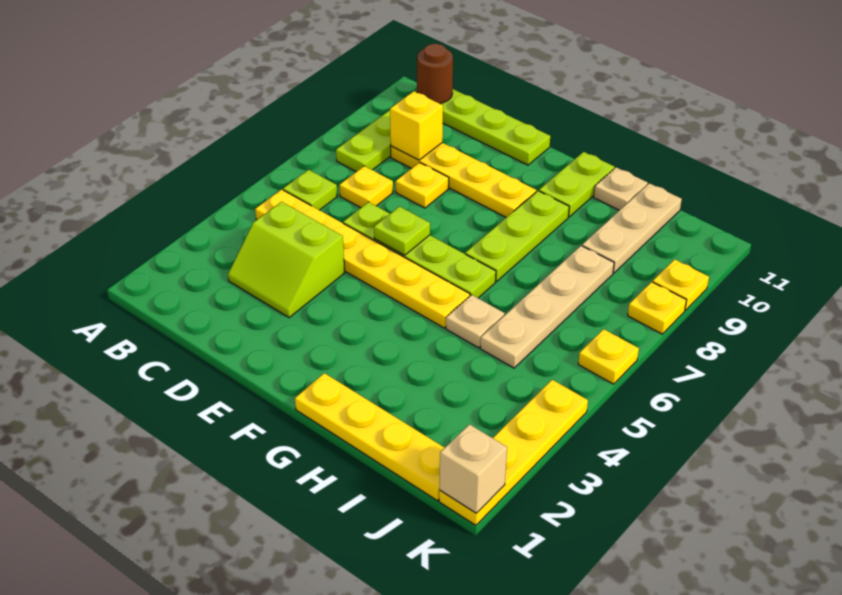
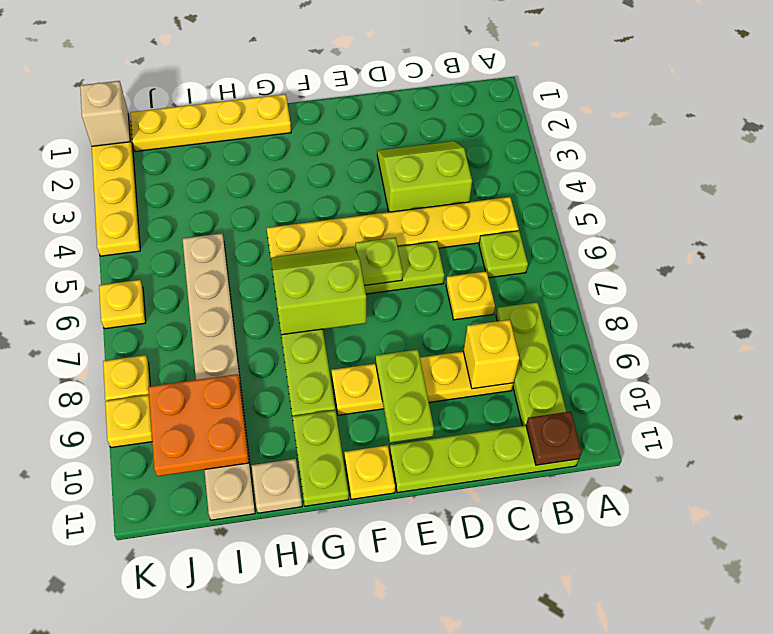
brown 1x1 round brick [417,44,453,104] -> brown 1x1 plate [526,412,582,465]
yellow 1x1 plate [396,163,449,208] -> yellow 1x1 plate moved to [344,445,395,499]
none -> lime 1x2 plate [376,350,434,443]
none -> lime 2x2 slope [271,247,366,335]
tan 1x1 plate [446,295,505,348] -> none
none -> orange 2x2 plate [148,374,249,476]

